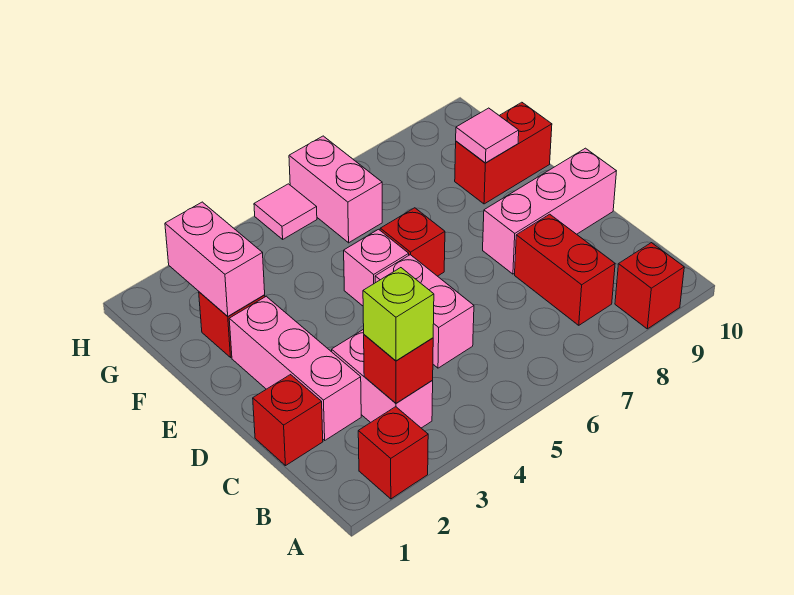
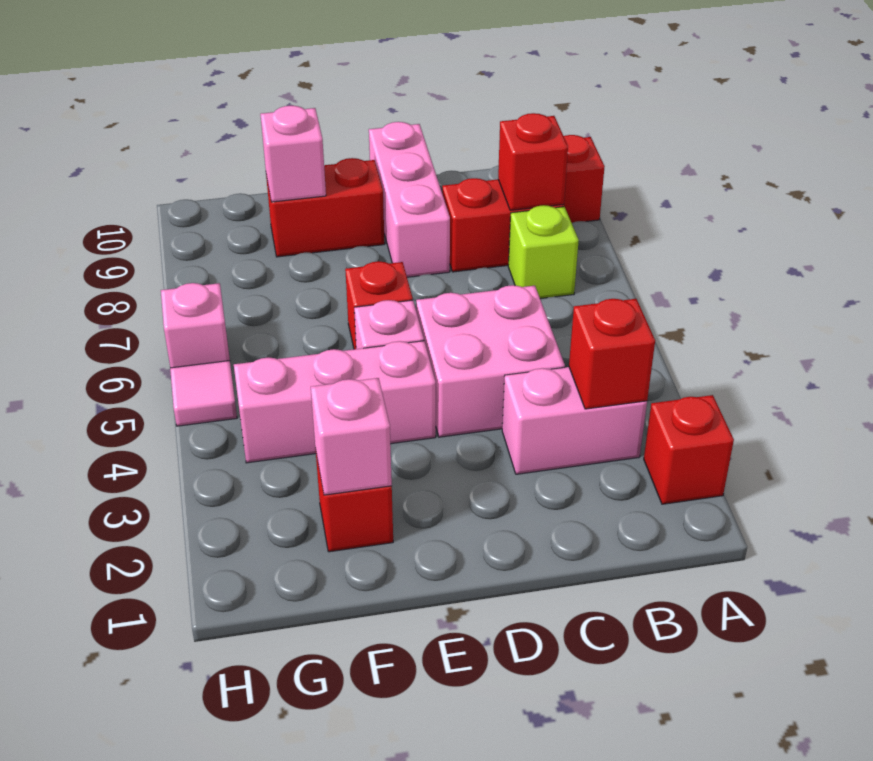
lime 1x1 brick [363,268,434,361] -> lime 1x1 brick moved to [508,205,579,299]
red 1x1 brick [253,375,323,466] -> red 1x1 brick moved to [498,113,568,210]
pink 1x3 brick [229,296,361,440] -> pink 1x3 brick moved to [234,341,436,463]
pink 1x2 brick [375,255,474,368] -> pink 2x2 brick [416,285,565,437]
pink 1x2 brick [165,202,265,316] -> pink 1x1 brick [311,378,392,495]
red 1x2 brick [455,102,552,204] -> red 1x2 brick turned to [266,158,385,257]
pink 1x1 tile [456,108,519,163] -> pink 1x1 brick [260,105,326,202]
pink 1x2 brick [289,136,382,243] -> pink 1x1 brick [161,283,230,368]

